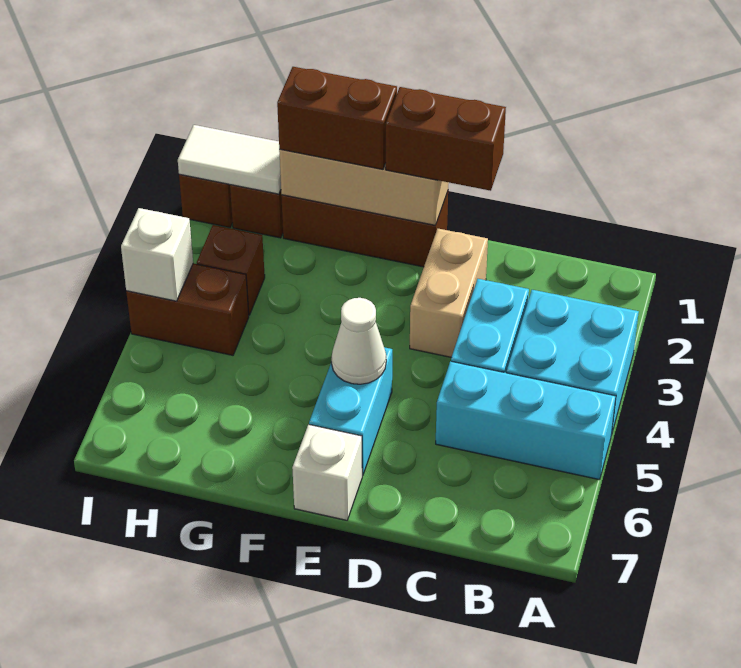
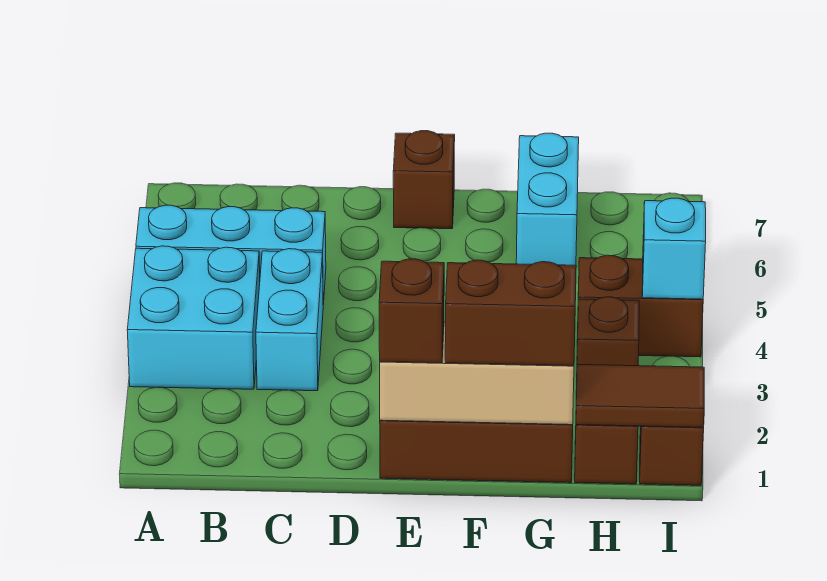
brown 1x2 brick [386,87,506,191] -> brown 1x1 brick [379,259,444,363]
tan 1x2 brick [410,229,488,357] -> none
cyan 1x2 brick [309,347,392,476] -> cyan 1x2 brick moved to [516,133,579,265]
white 1x1 cone [332,298,386,384] -> none
white 1x1 brick [292,424,362,520] -> brown 1x1 brick [393,131,455,229]
white 1x2 tile [178,125,281,194] -> brown 1x2 tile [576,365,704,427]
white 1x1 brick [121,208,193,301] -> cyan 1x1 brick [642,198,706,299]

